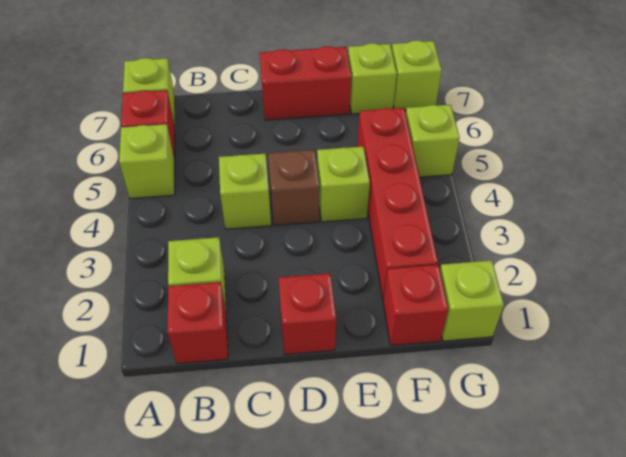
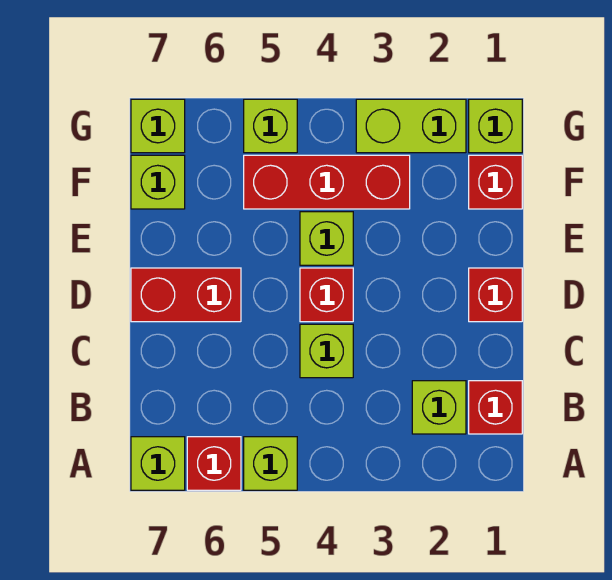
brown 1x1 brick [268,150,319,226] -> red 1x1 brick [300,268,353,322]
red 1x2 brick [260,46,351,120] -> red 1x2 brick turned to [131,268,241,322]
red 1x4 brick [357,108,438,299] -> red 1x3 brick [244,155,410,209]
none -> lime 1x2 brick [356,99,466,153]

